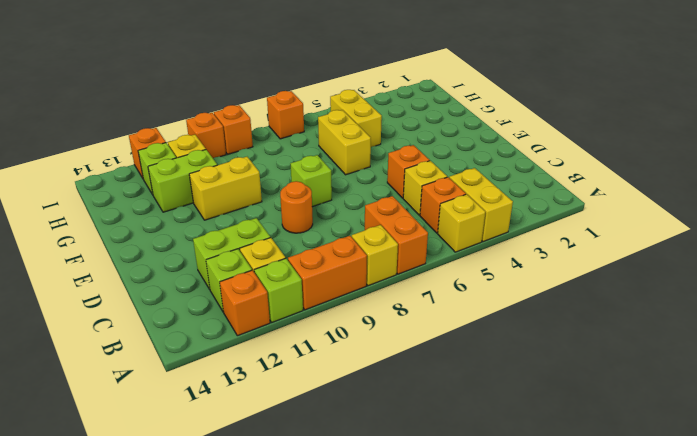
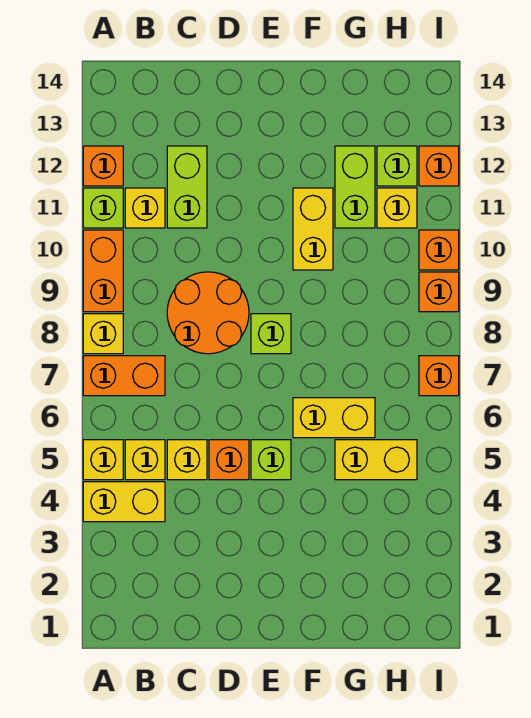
orange 1x1 brick [420,177,466,233] -> yellow 1x1 brick [125,440,165,480]
lime 1x1 brick [206,249,252,312] -> lime 1x1 brick moved to [251,440,291,480]
orange 1x1 round brick [280,181,313,233] -> orange 2x2 round brick [167,272,249,354]

